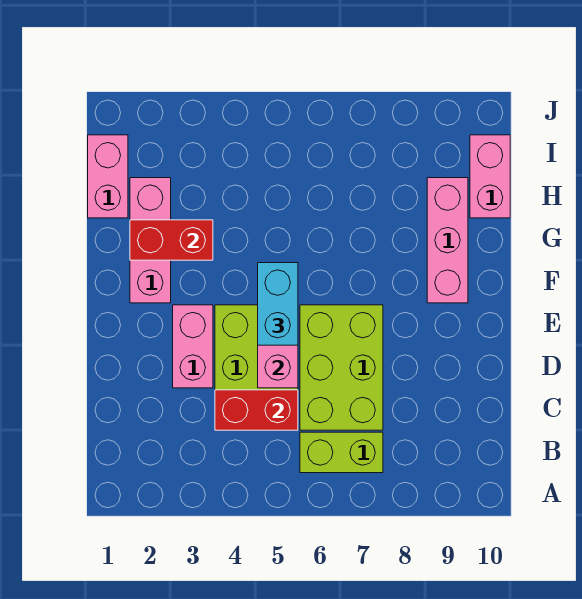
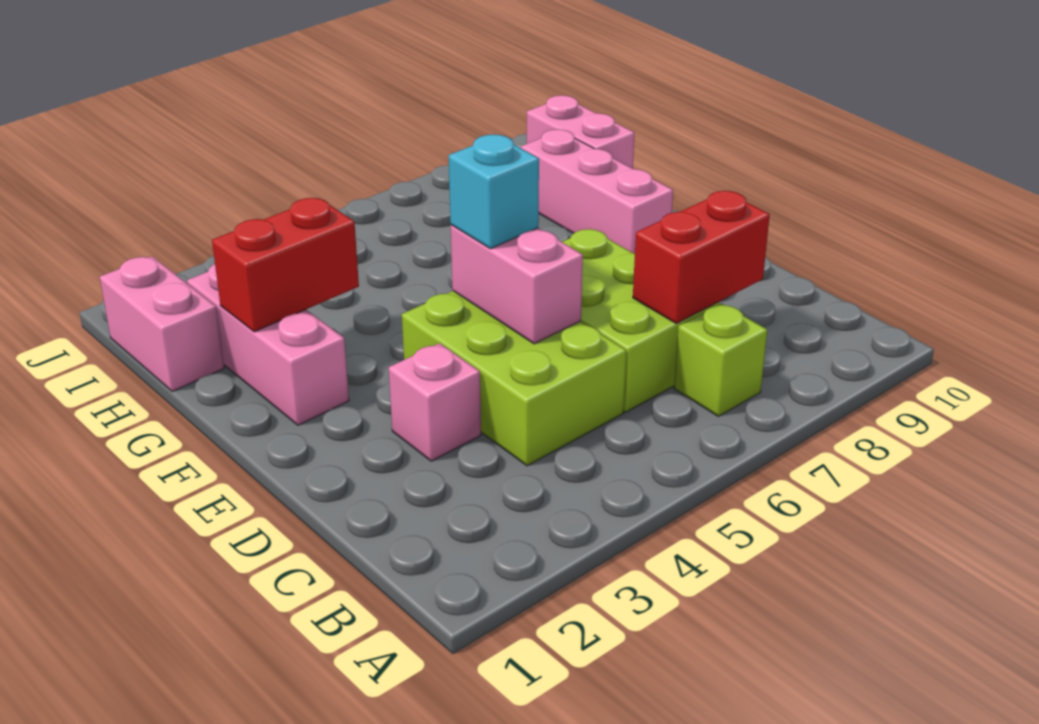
lime 1x2 brick [300,432,383,473] -> lime 1x1 brick [674,304,767,416]
red 1x2 brick [215,390,298,430] -> red 1x2 brick moved to [633,191,770,323]
pink 1x2 brick [173,305,213,388] -> pink 1x1 brick [389,343,481,461]
cyan 1x2 brick [258,263,298,345] -> cyan 1x1 brick [449,134,539,249]

